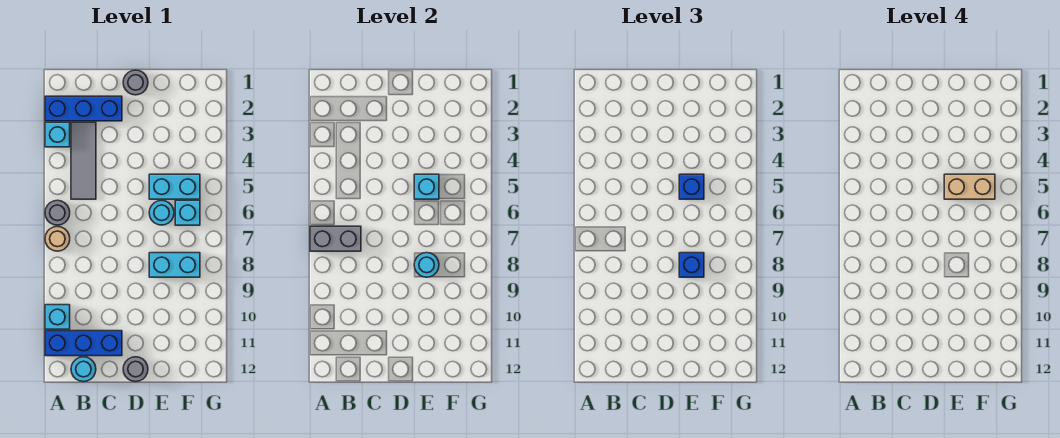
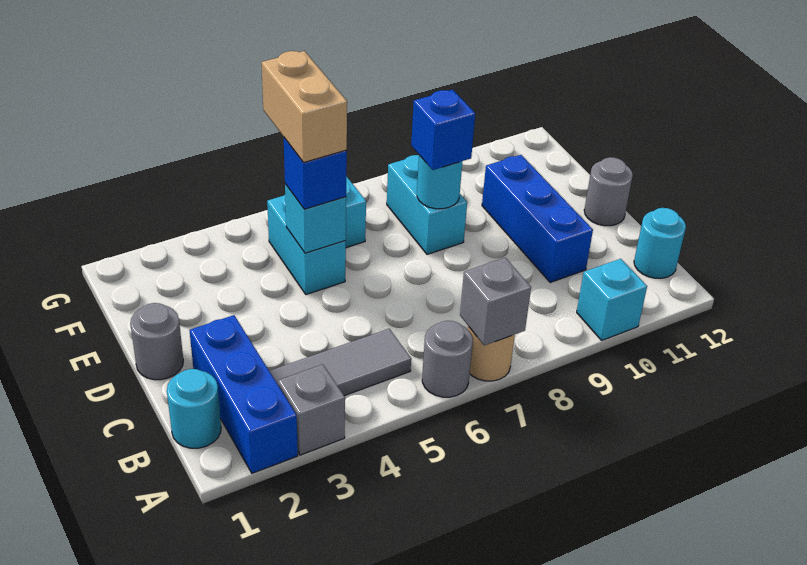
cyan 1x1 brick [45,122,70,147] -> grey 1x1 brick [278,364,345,455]
grey 1x2 brick [310,226,361,251] -> grey 1x1 brick [460,258,531,346]
blue 1x3 brick [45,331,122,356] -> blue 1x3 brick moved to [482,155,593,283]
cyan 1x1 round brick [149,200,174,225] -> cyan 1x1 round brick moved to [167,369,221,448]

